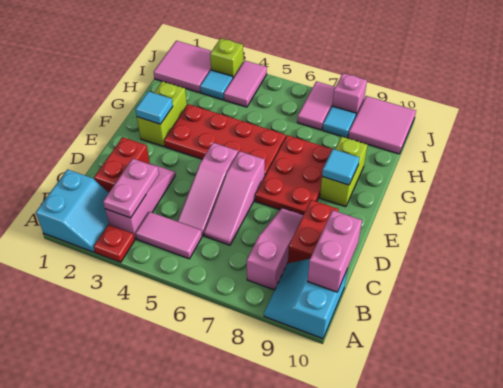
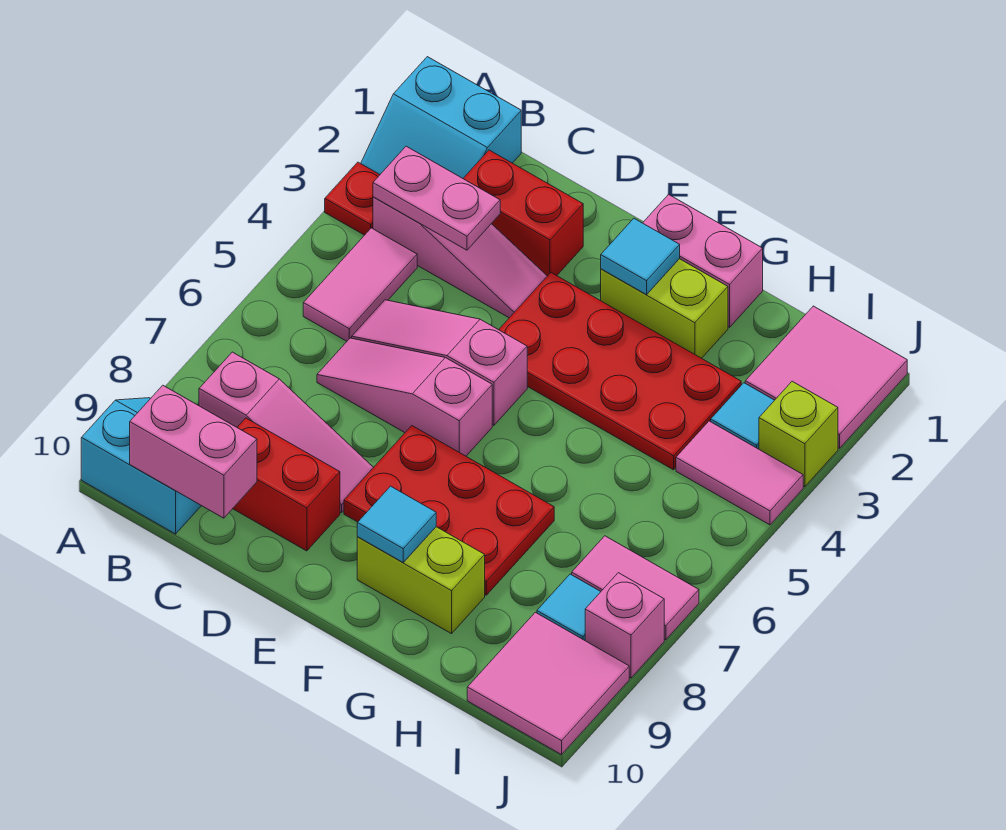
none -> pink 1x2 brick [643,195,763,327]
red 2x4 plate [164,104,286,175] -> red 2x4 plate turned to [499,273,741,470]

